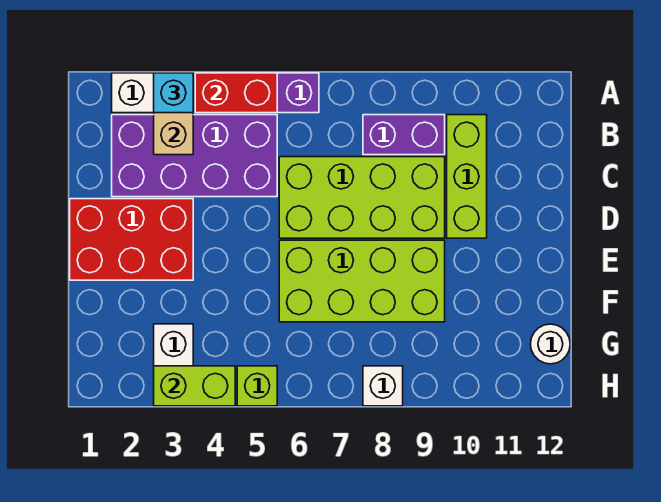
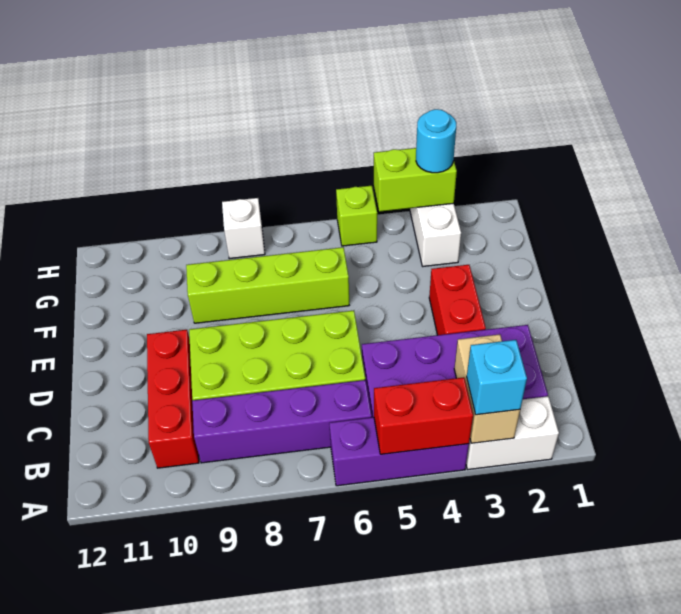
purple 1x2 brick [363,115,445,155] -> purple 1x4 brick [192,380,372,463]
lime 1x3 brick [447,115,487,238] -> red 1x3 brick [147,330,199,468]
red 2x3 brick [70,199,193,280] -> red 1x2 brick [429,265,486,335]
lime 2x4 brick [279,240,445,322] -> lime 1x4 brick [186,247,349,323]
white 1x1 round brick [531,324,570,364] -> none
none -> cyan 1x1 round brick [416,109,456,173]

